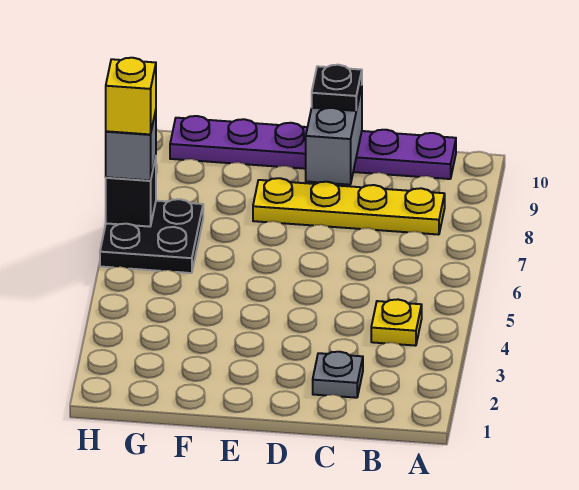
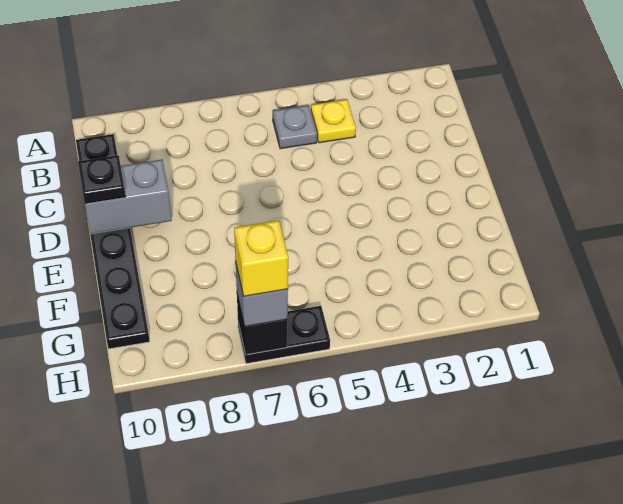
yellow 1x4 plate [253,178,445,235] -> none
purple 1x6 plate [170,116,456,179] -> black 1x6 plate [76,134,150,349]
grey 1x1 plate [313,352,363,398] -> grey 1x1 plate moved to [273,105,317,149]
black 2x2 plate [100,199,203,273] -> black 1x2 plate [238,306,330,364]

